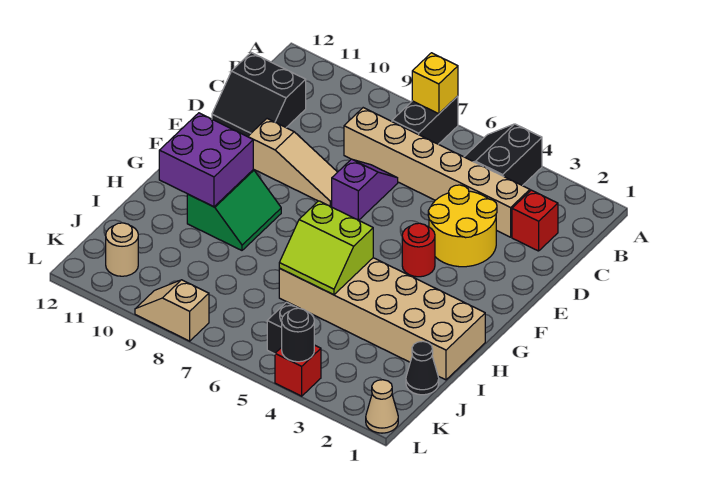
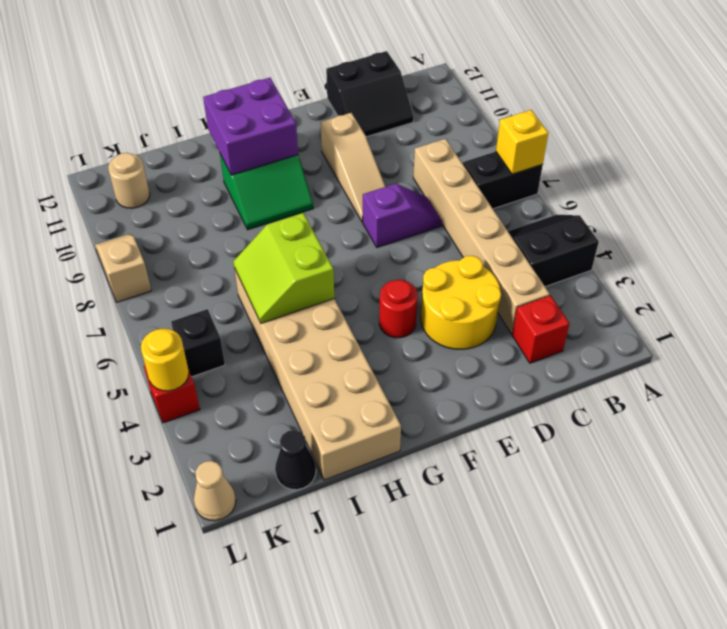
black 2x2 slope [212,53,306,137] -> black 2x2 slope turned to [326,51,413,137]
black 1x1 round brick [282,308,314,362] -> yellow 1x1 round brick [141,329,189,391]

